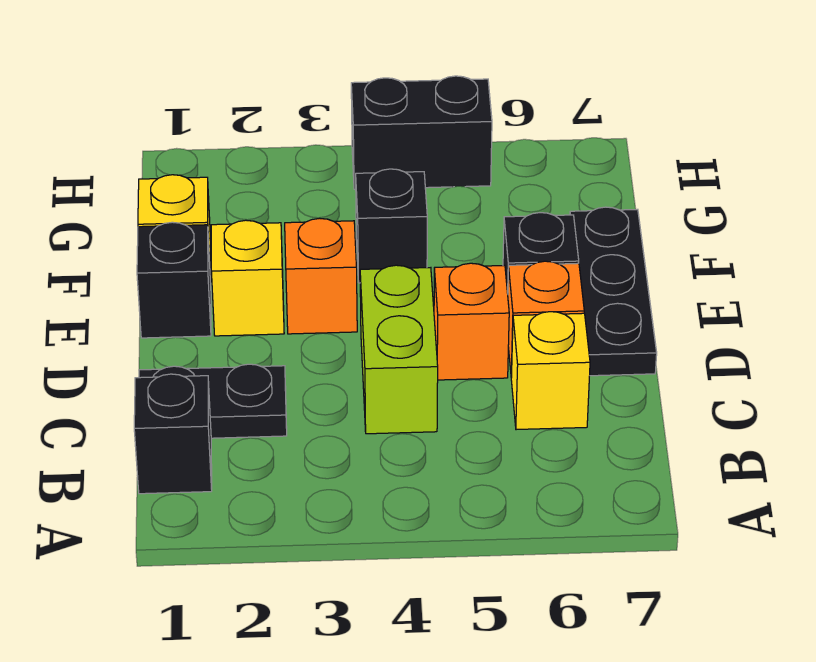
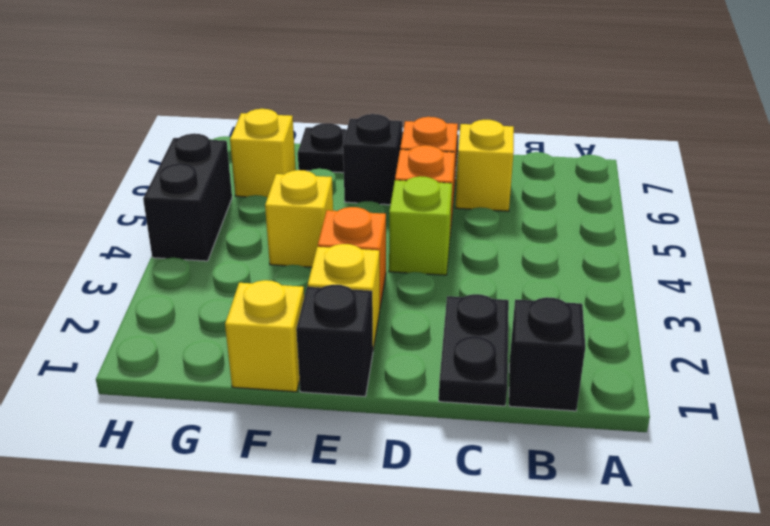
lime 1x2 brick [360,265,438,434] -> lime 1x1 brick [389,176,452,275]
black 1x1 brick [356,169,427,283] -> yellow 1x1 brick [265,170,333,267]
none -> yellow 1x1 brick [230,109,296,198]

